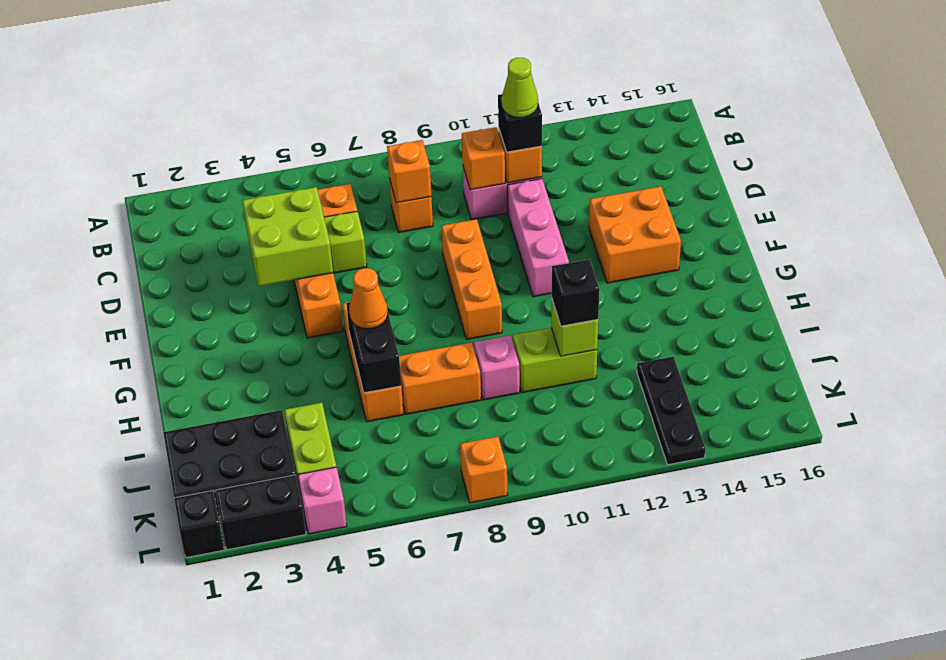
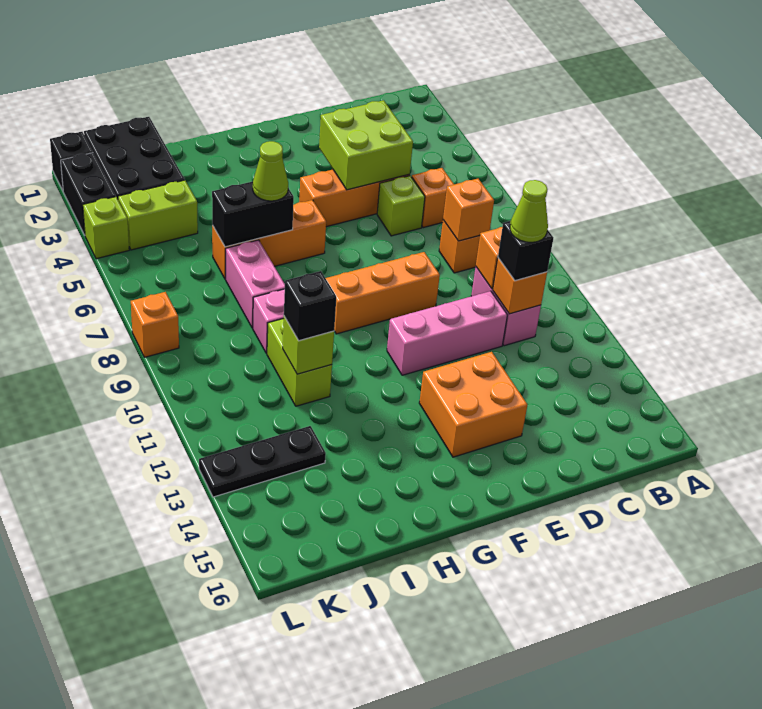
orange 1x1 cone [349,268,388,329] -> lime 1x1 cone [253,141,288,201]
orange 1x2 brick [399,342,481,414] -> pink 1x2 brick [226,240,285,328]
pink 1x1 brick [298,467,347,534] -> lime 1x1 brick [83,197,129,259]

